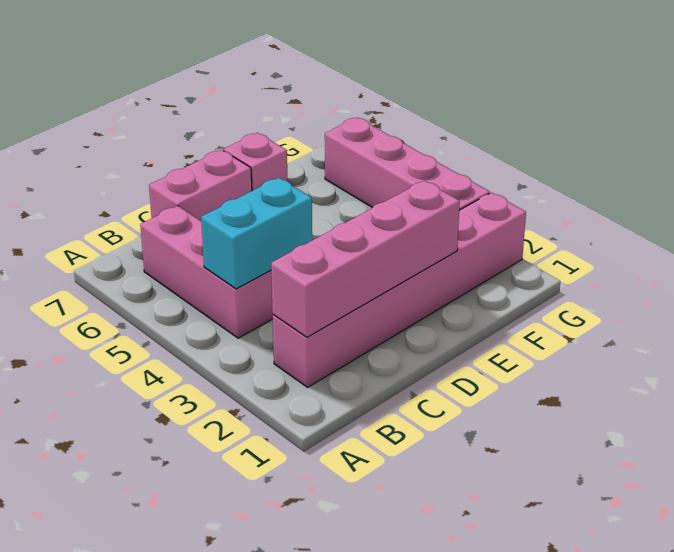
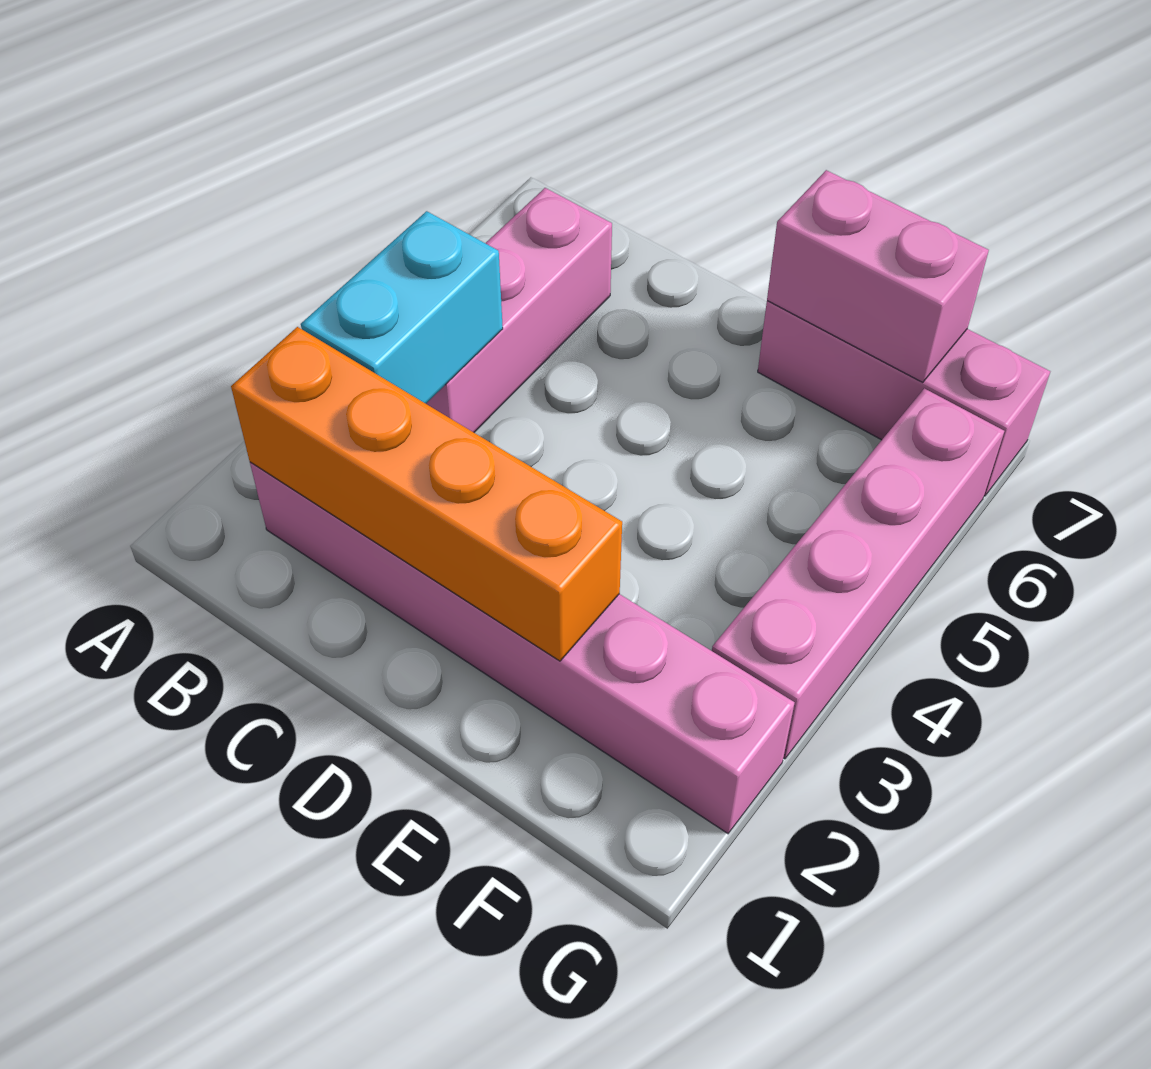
pink 1x4 brick [271,181,460,337] -> orange 1x4 brick [231,327,622,661]
cyan 1x2 brick [201,178,312,289] -> cyan 1x2 brick turned to [301,211,503,404]
pink 1x2 brick [149,150,252,221] -> pink 1x2 brick moved to [767,170,989,383]
pink 1x1 brick [224,133,288,191] -> pink 1x3 brick [758,301,1050,496]

